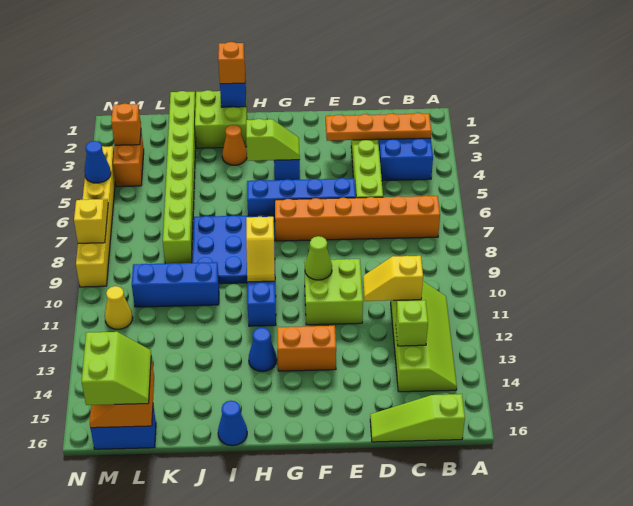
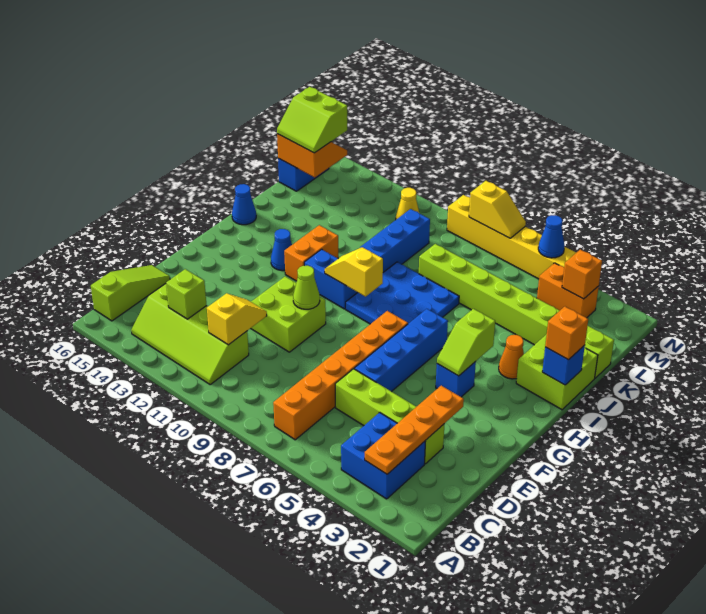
orange 1x2 brick [277,326,336,371] -> orange 1x2 brick moved to [284,225,338,281]

